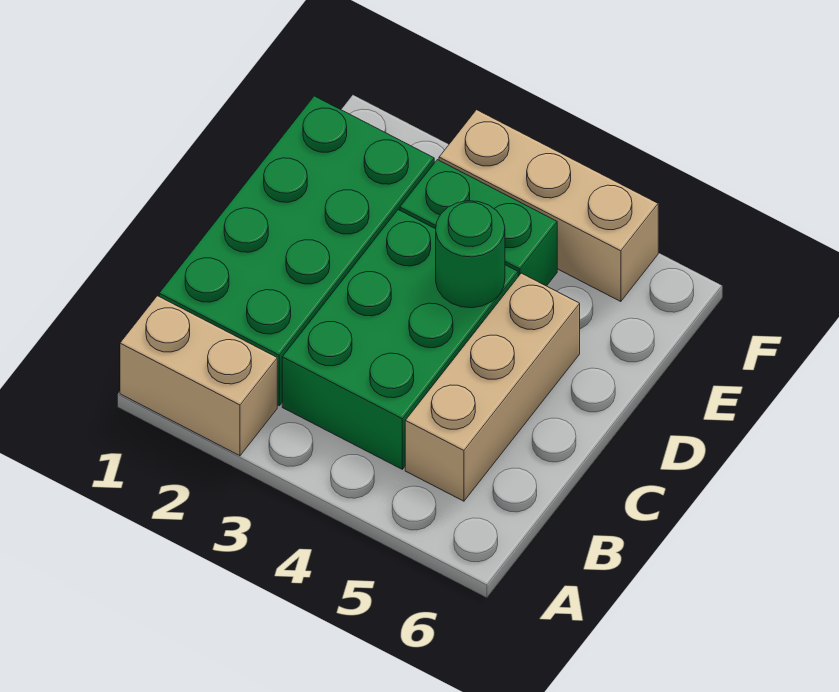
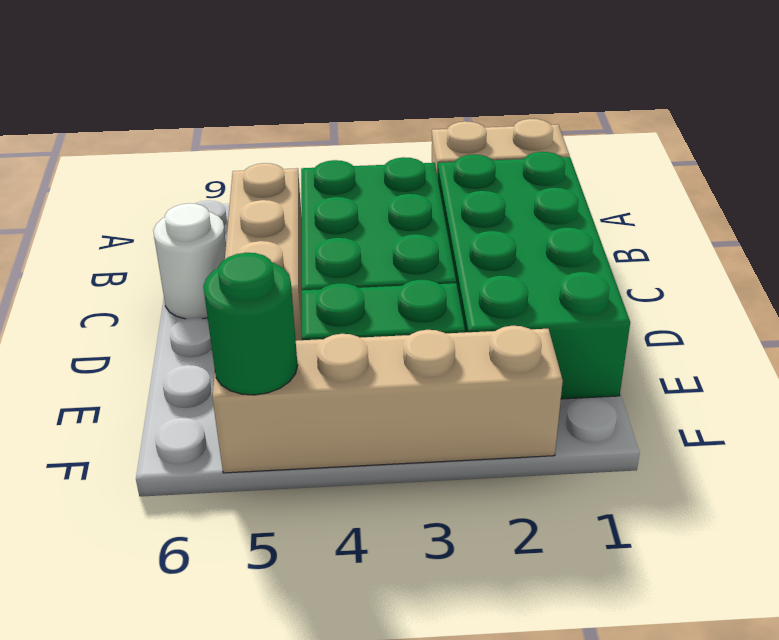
none -> white 1x1 round brick [153,203,226,319]
green 1x1 round brick [436,201,505,308] -> green 1x1 round brick moved to [203,253,298,395]
tan 1x3 brick [439,110,658,302] -> tan 1x4 brick [212,326,563,473]

